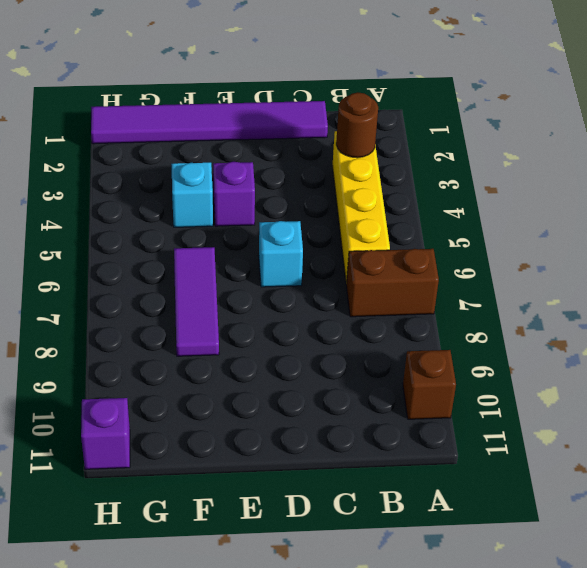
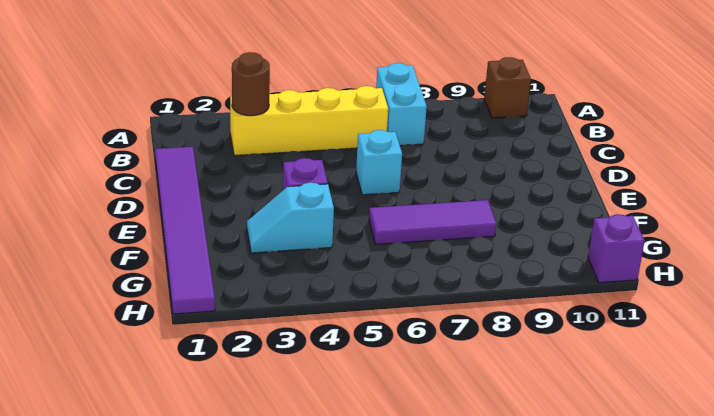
brown 1x2 brick [346,249,439,317] -> cyan 1x2 brick [376,63,427,146]

